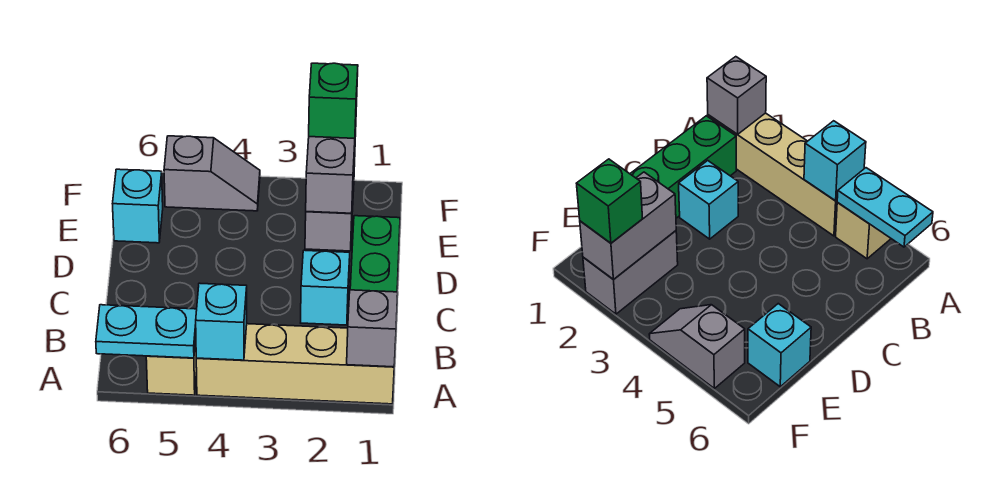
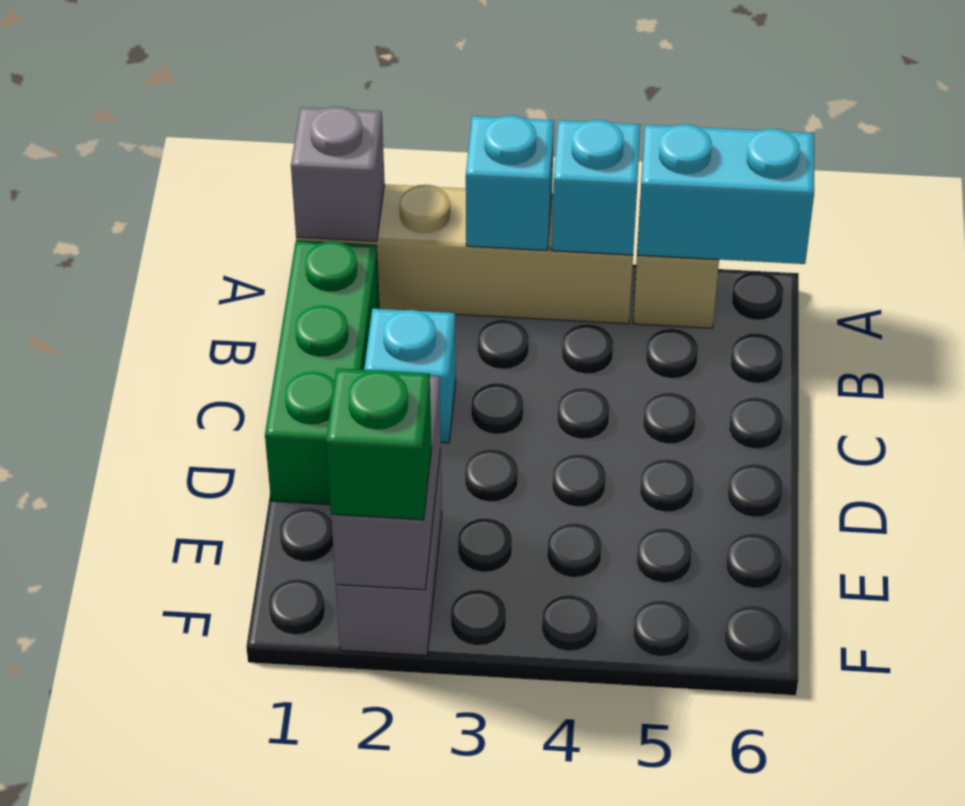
cyan 1x2 plate [96,305,197,358] -> cyan 1x2 brick [637,124,814,264]
cyan 1x1 brick [113,169,163,243] -> cyan 1x1 brick moved to [466,115,554,250]
grey 1x2 slope [164,136,260,211] -> none

